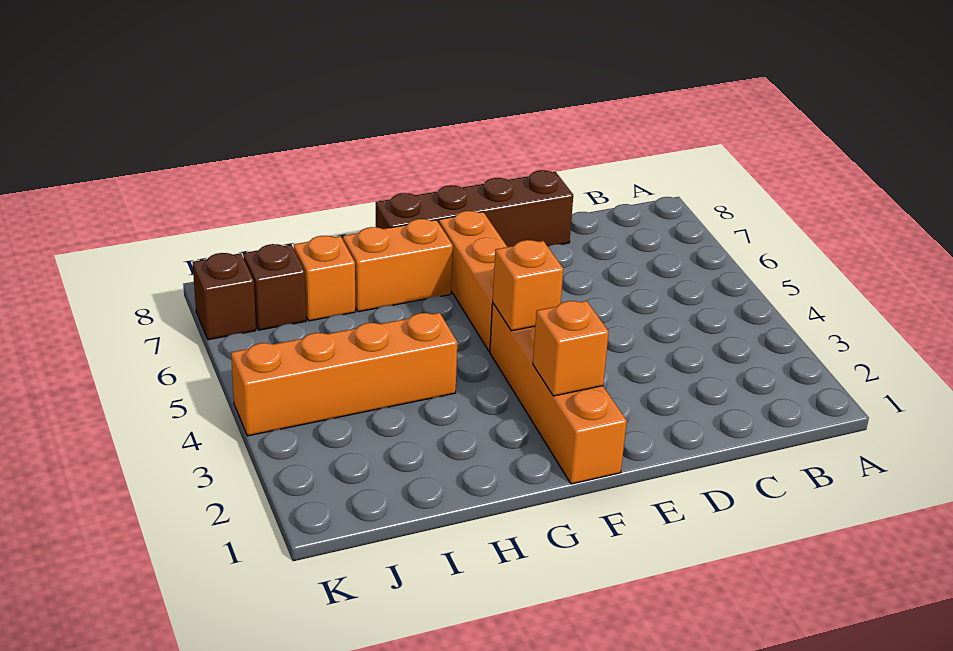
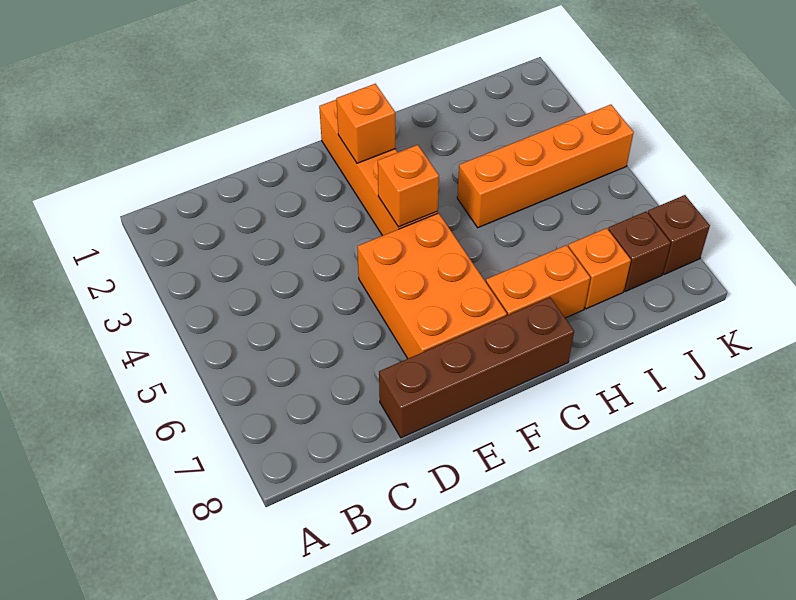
orange 1x3 brick [439,211,507,352] -> orange 2x3 brick [357,213,507,358]

